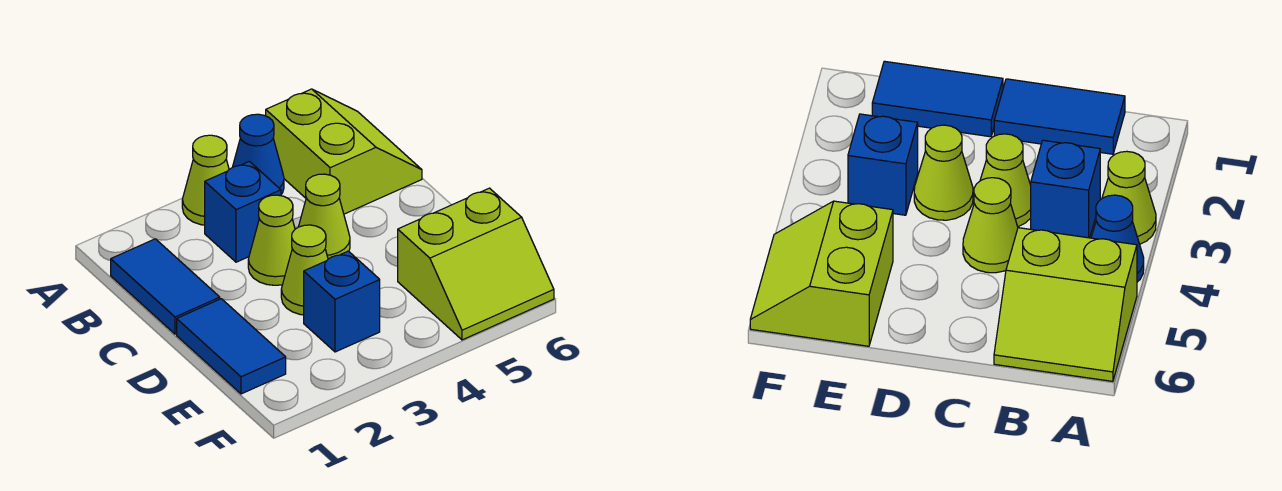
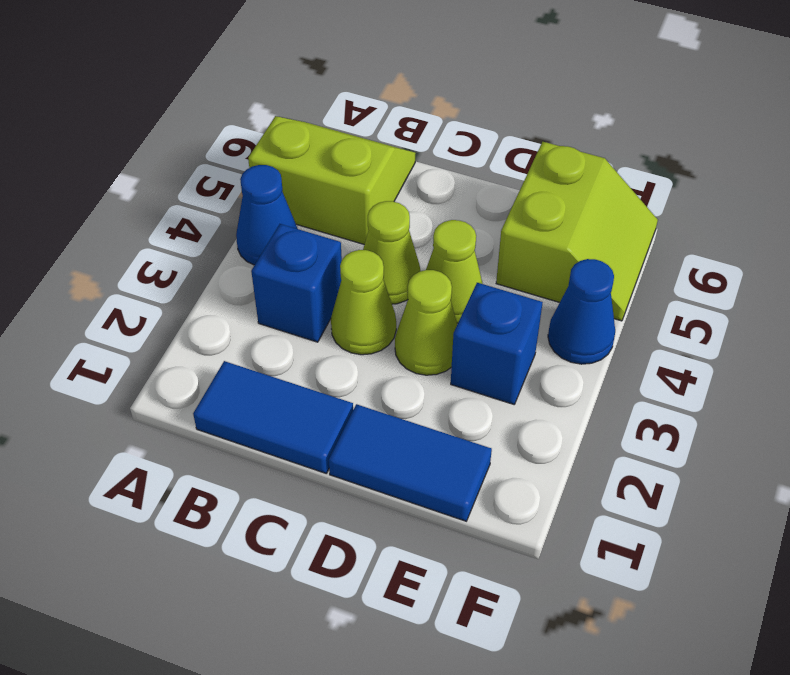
lime 1x1 cone [182,135,229,225] -> lime 1x1 cone moved to [426,220,483,323]
none -> blue 1x1 cone [548,259,615,364]

